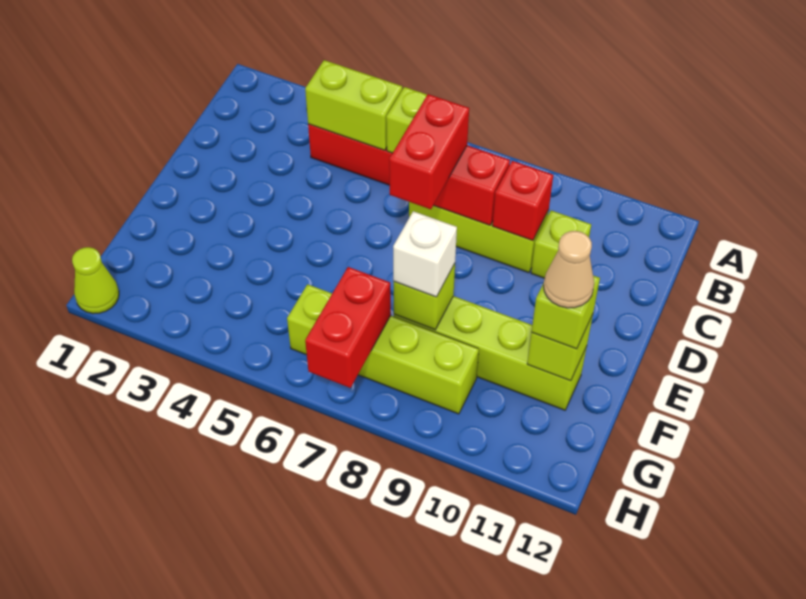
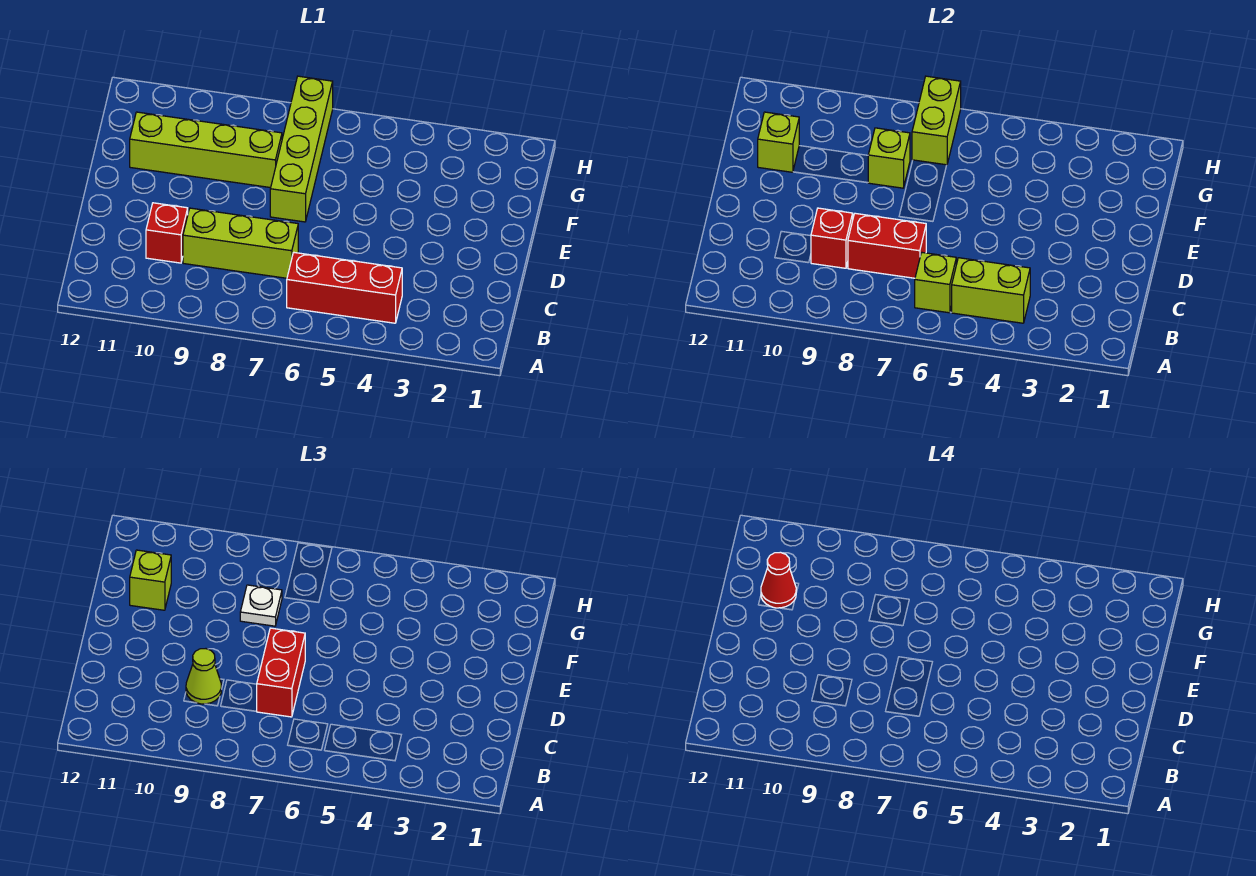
lime 1x1 brick [531,210,591,278] -> red 1x1 brick [146,203,188,263]
white 1x1 brick [393,211,457,297] -> white 1x1 plate [240,585,282,626]
tan 1x1 cone [544,231,594,308] -> red 1x1 cone [761,552,796,608]
lime 1x4 brick [287,284,479,414] -> lime 1x4 brick turned to [270,76,333,222]
red 1x2 brick [305,267,391,388] -> lime 1x2 brick [912,76,961,165]
lime 1x1 cone [72,247,119,314] -> lime 1x1 cone moved to [186,649,221,704]

